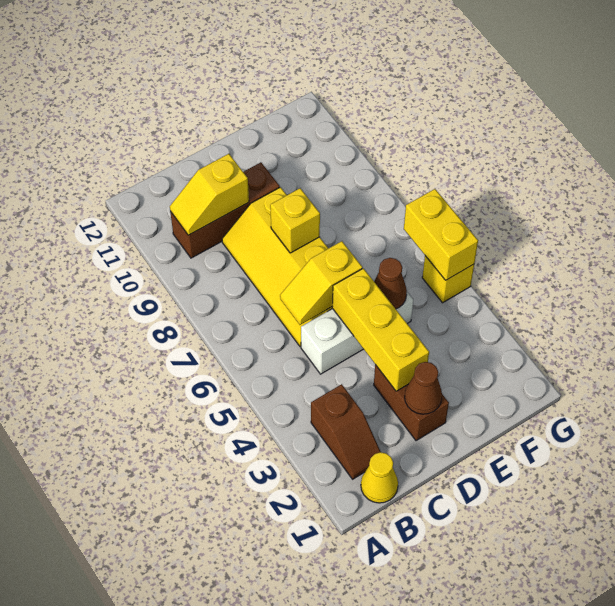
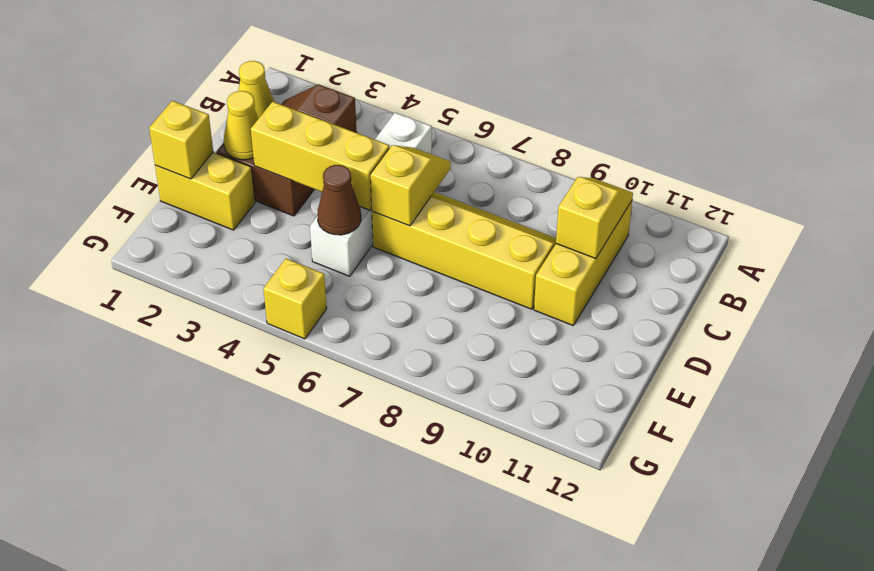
brown 1x3 brick [170,162,280,258] -> yellow 1x3 brick [534,201,632,326]
white 1x3 brick [301,292,413,374] -> white 1x4 brick [310,113,432,276]
brown 1x1 cone [405,362,442,414] -> yellow 1x1 cone [224,91,259,160]
yellow 1x1 brick [270,188,320,253] -> yellow 1x1 brick moved to [149,101,213,179]
yellow 1x2 brick [404,189,478,280] -> yellow 1x2 brick moved to [155,152,255,230]

